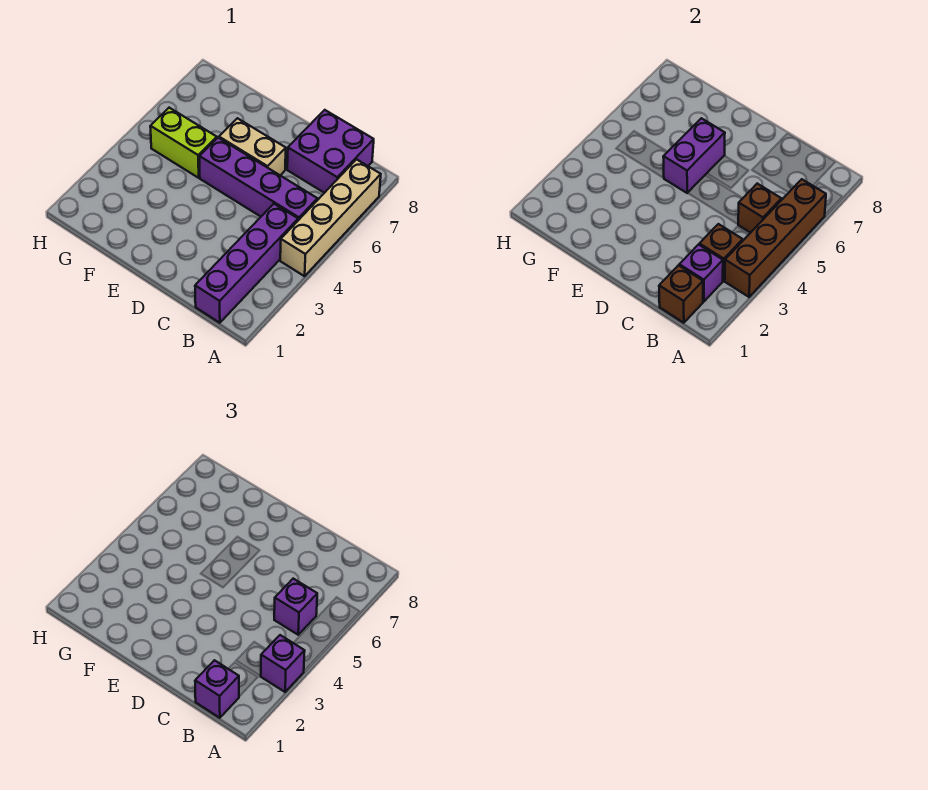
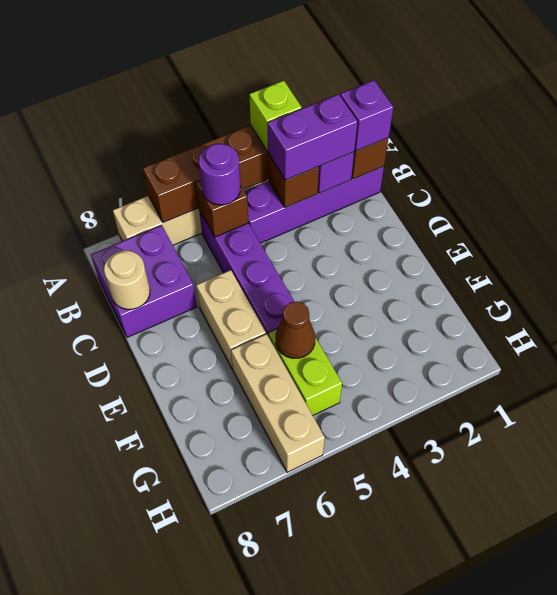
purple 1x1 brick [261,635,305,692] -> lime 1x1 brick [249,81,302,151]
purple 1x1 brick [274,579,317,635] -> purple 1x1 round brick [199,144,241,205]
none -> tan 1x1 round brick [104,251,150,309]
purple 1x2 brick [663,118,725,193] -> purple 1x2 brick moved to [268,94,357,180]
none -> brown 1x1 cone [276,301,315,358]
none -> tan 1x3 brick [231,334,325,472]

